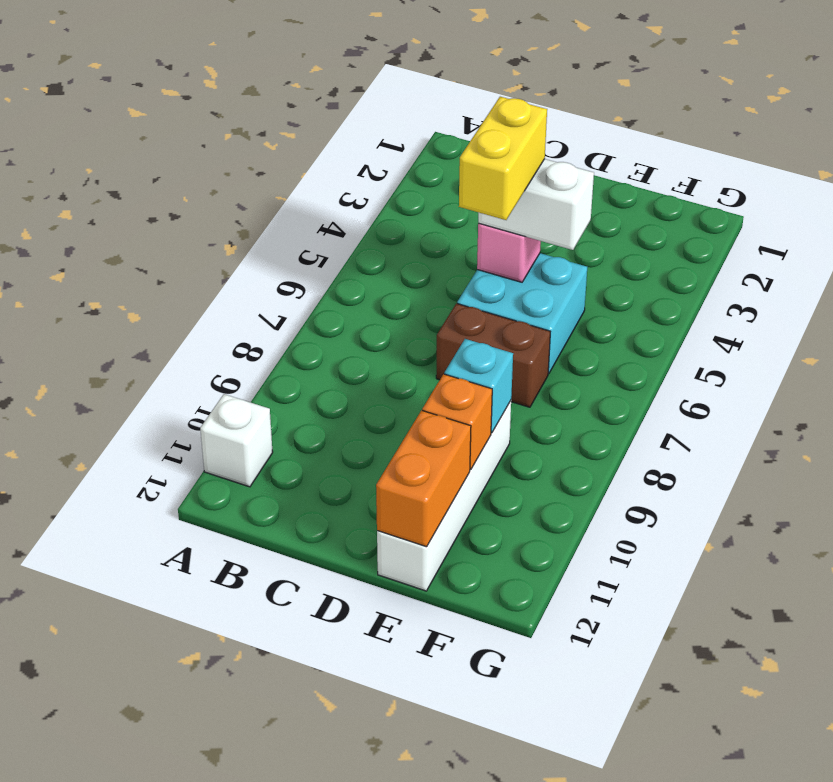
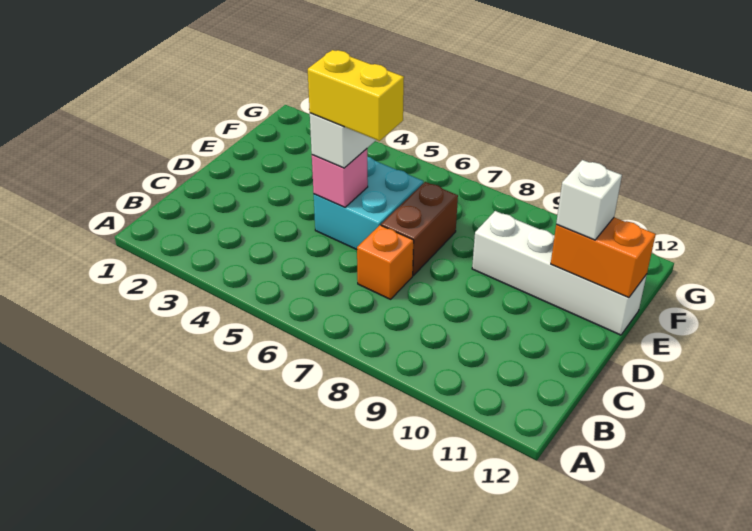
white 1x1 brick [200,394,273,487] -> white 1x1 brick moved to [556,160,622,240]
cyan 1x1 brick [444,339,513,433] -> none
orange 1x1 brick [422,374,492,470] -> orange 1x1 brick moved to [357,225,414,299]

